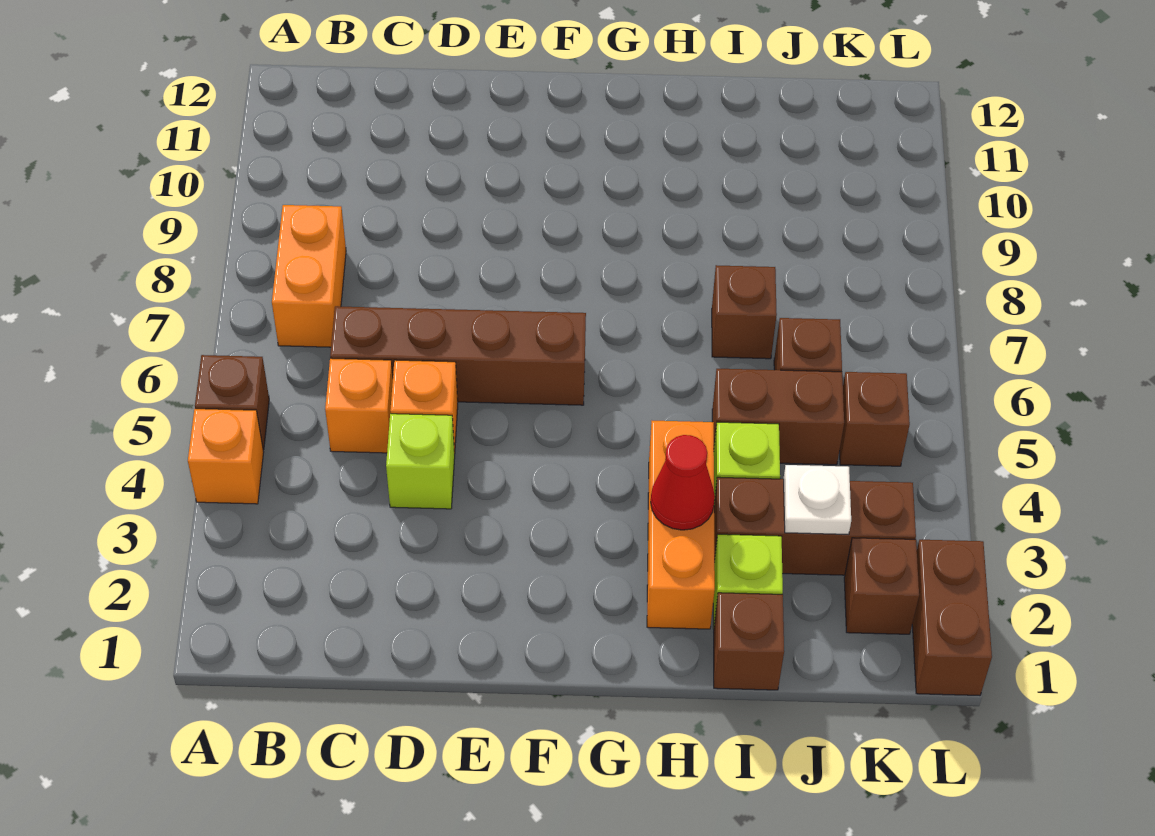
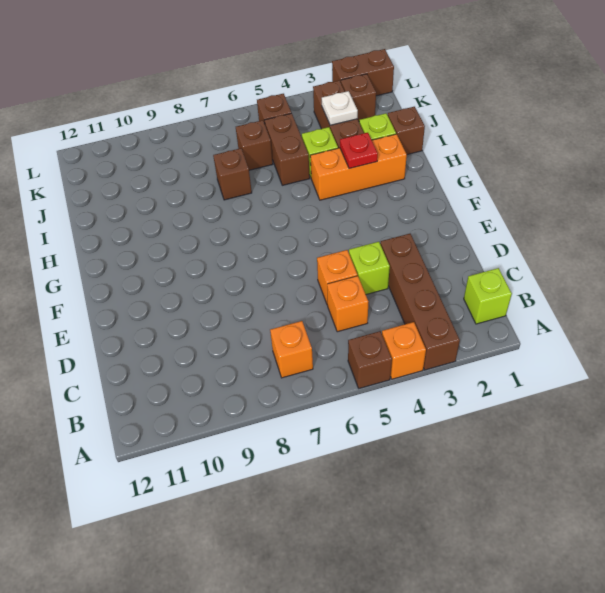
none -> lime 1x1 brick [464,268,512,324]
orange 1x2 brick [272,205,346,347] -> orange 1x1 brick [270,321,313,378]
brown 1x4 brick [330,306,586,405] -> brown 1x4 brick moved to [380,234,460,370]
red 1x1 cone [651,435,715,530] -> red 1x1 plate [340,133,378,169]

